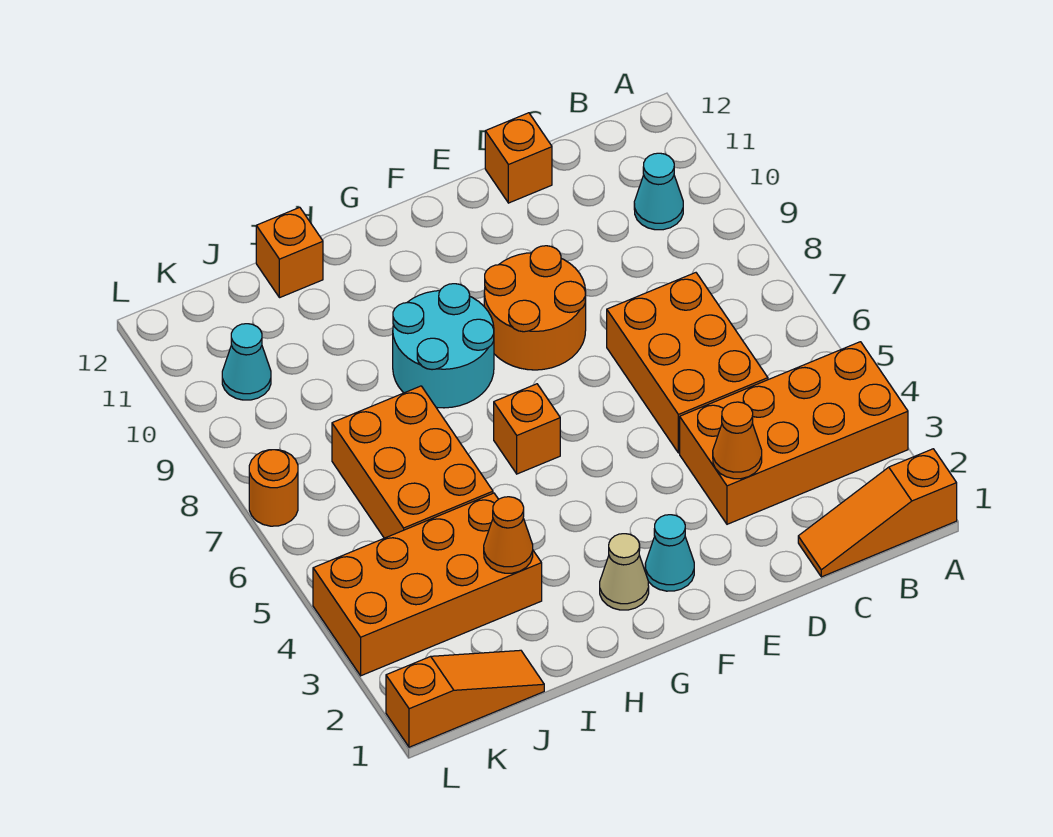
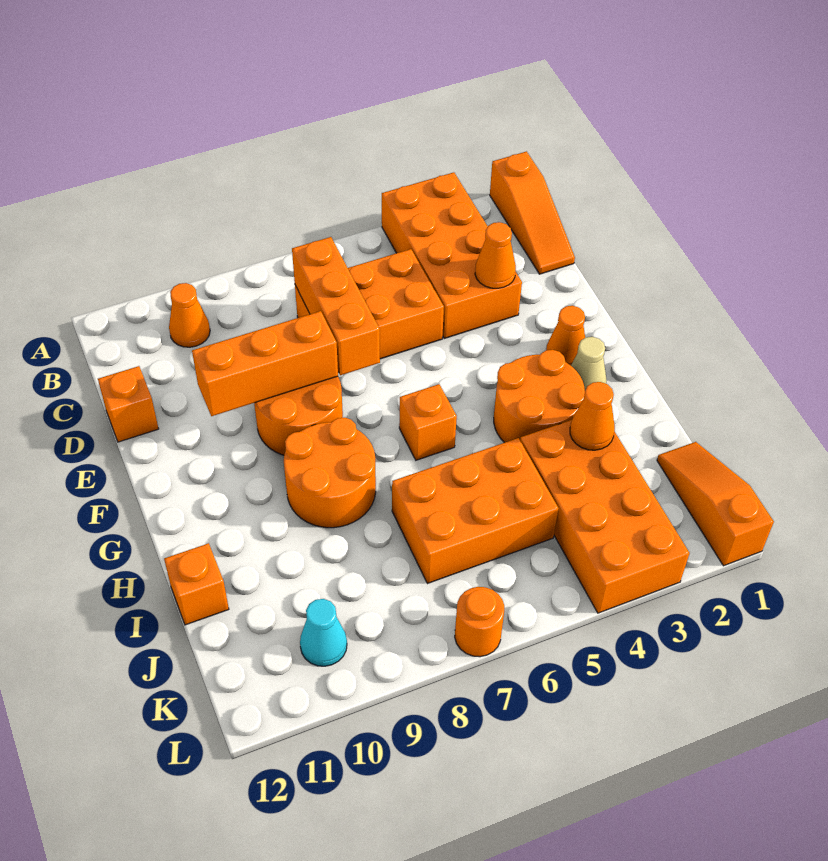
cyan 1x1 cone [634,153,683,230] -> orange 1x1 cone [169,283,210,347]
none -> orange 1x3 brick [292,237,380,375]
none -> orange 1x3 brick [192,311,338,416]
cyan 1x1 cone [645,515,694,591] -> orange 1x1 cone [546,306,585,365]
none -> orange 2x2 round brick [494,350,585,443]
cyan 2x2 round brick [393,284,494,408] -> orange 2x2 round brick [284,417,376,528]

